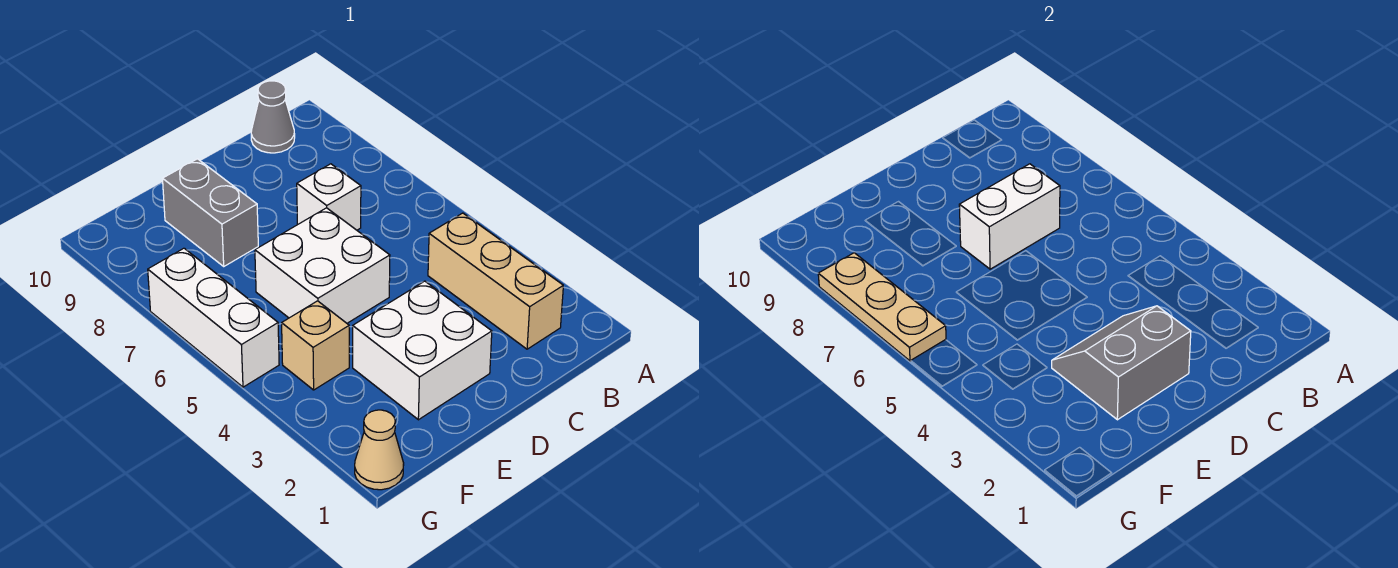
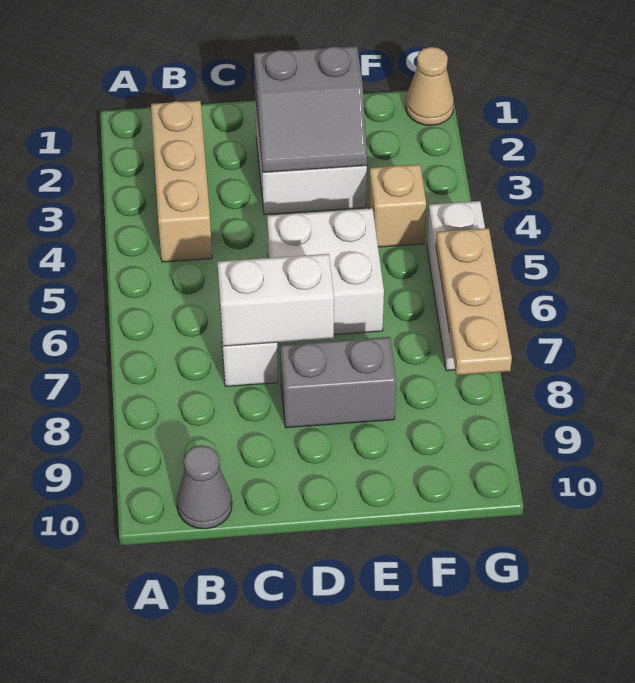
grey 1x2 brick [163,159,258,266] -> grey 1x2 brick turned to [280,337,396,428]

